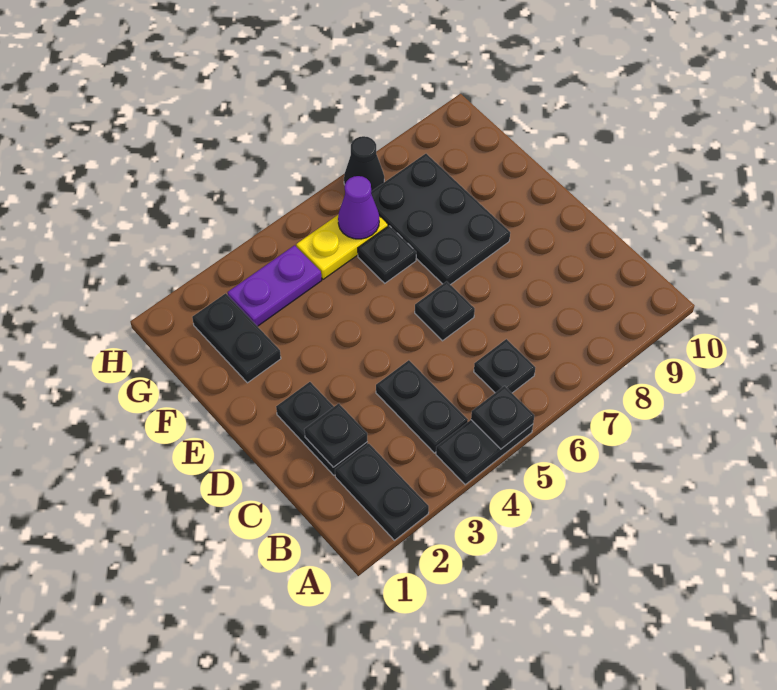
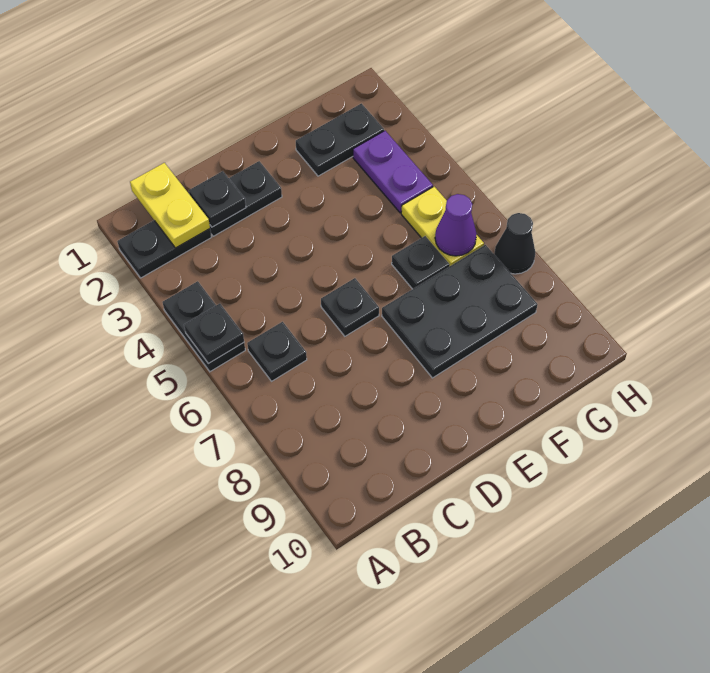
none -> yellow 1x2 plate [130,163,210,248]
black 1x2 plate [376,360,468,453] -> none

